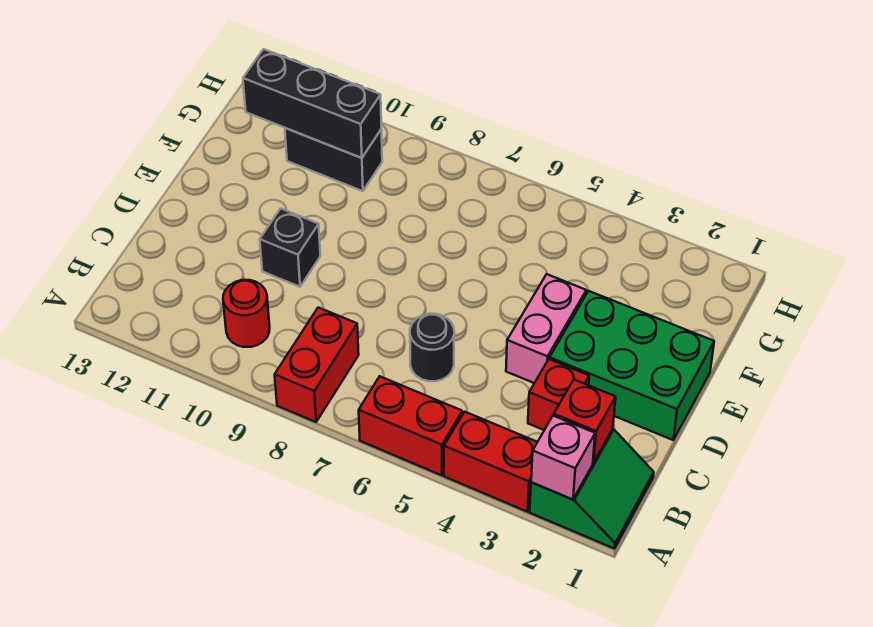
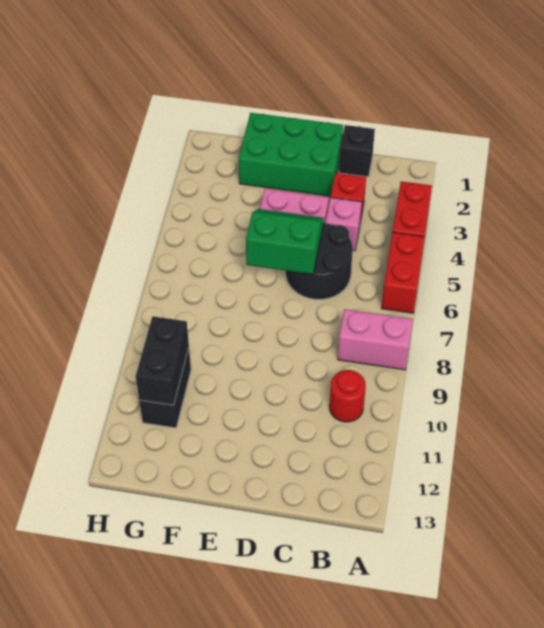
green 2x2 slope [530,429,654,549] -> green 2x2 slope moved to [246,209,324,274]
pink 1x1 brick [531,416,595,500] -> pink 1x1 brick moved to [325,197,362,251]
red 1x2 brick [275,307,359,422] -> pink 1x2 brick [338,309,413,370]
red 1x1 brick [554,380,616,463] -> none
black 1x1 round brick [410,314,454,381] -> black 2x2 round brick [286,223,353,299]
green 2x3 brick [550,291,714,440] -> green 2x3 brick turned to [239,113,343,196]
black 1x1 brick [260,208,320,287] -> black 1x1 brick moved to [339,125,375,177]
black 1x3 brick [243,49,381,158] -> black 1x2 brick [136,316,189,405]

